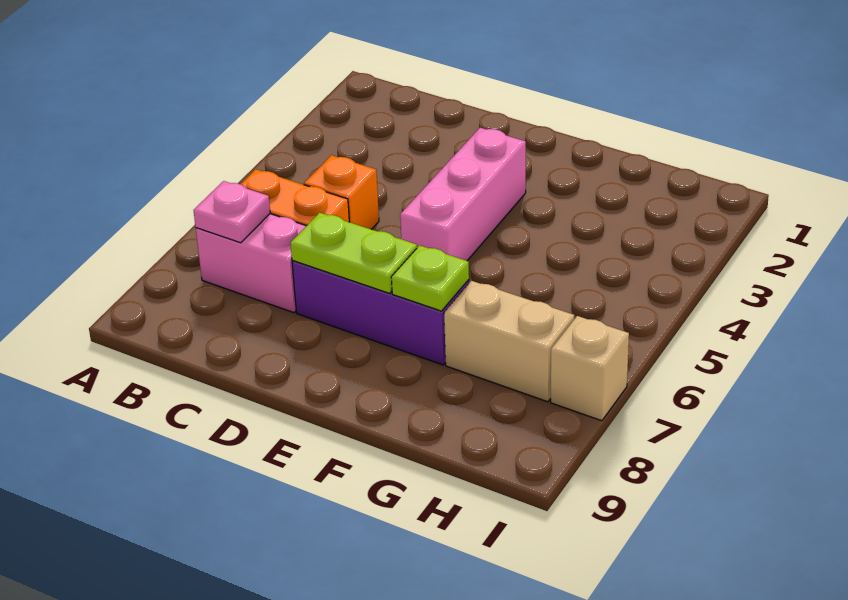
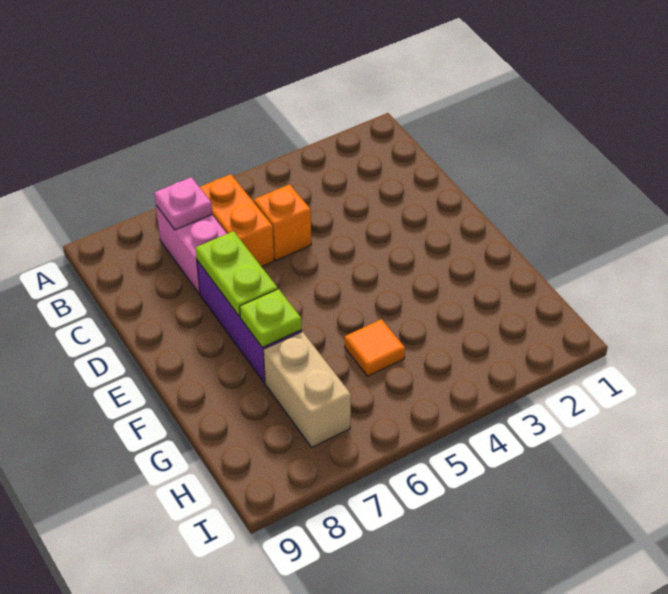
pink 1x3 brick [400,128,526,261] -> none
none -> orange 1x1 tile [345,319,405,376]
tan 1x1 brick [551,316,629,421] -> none

